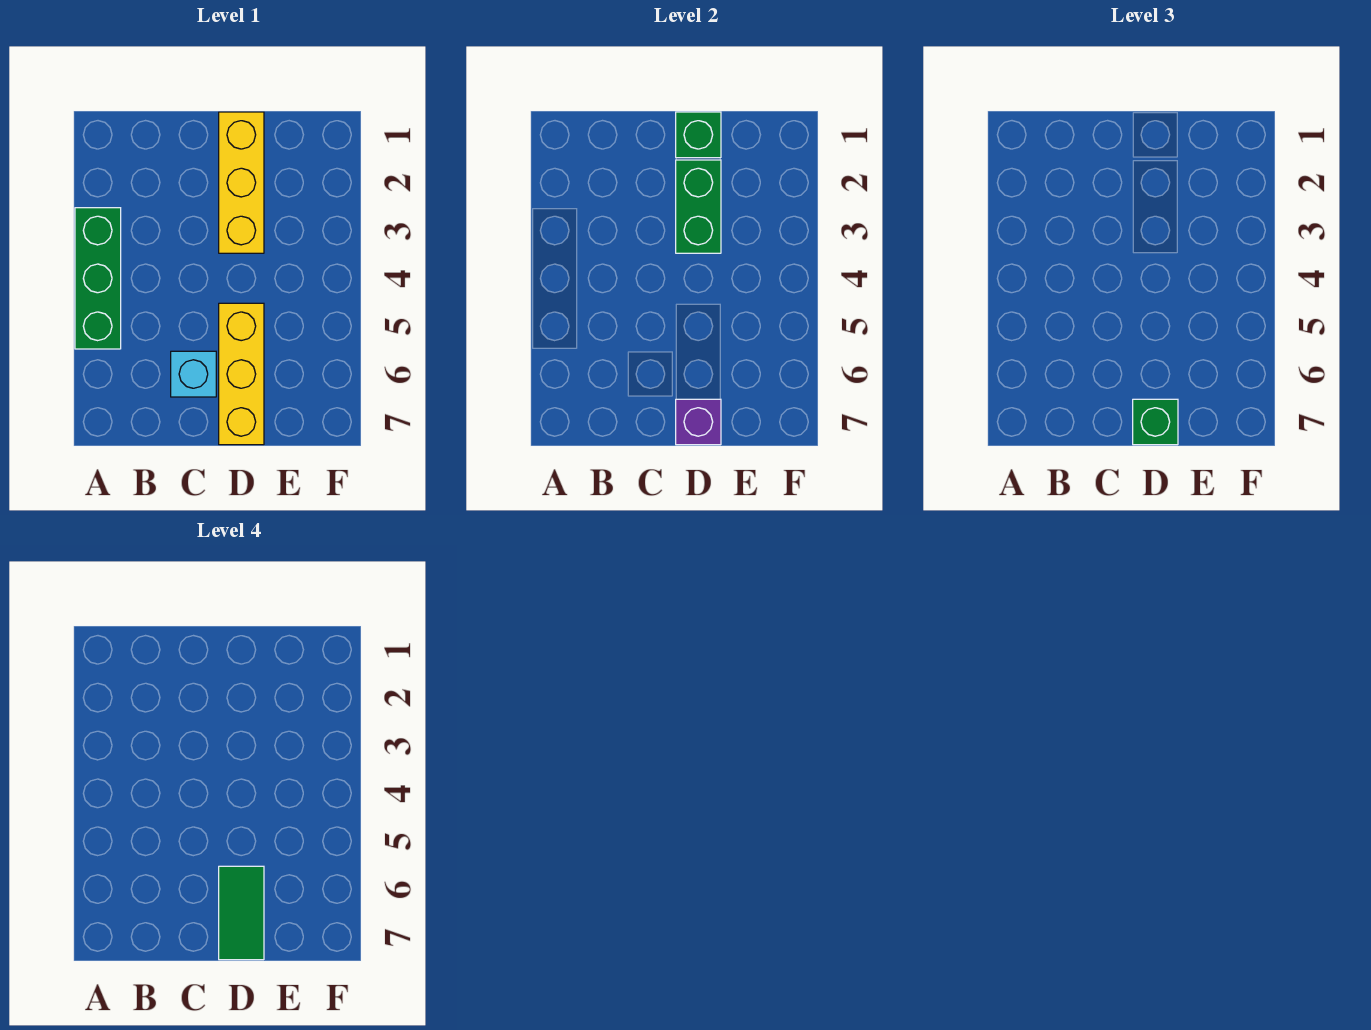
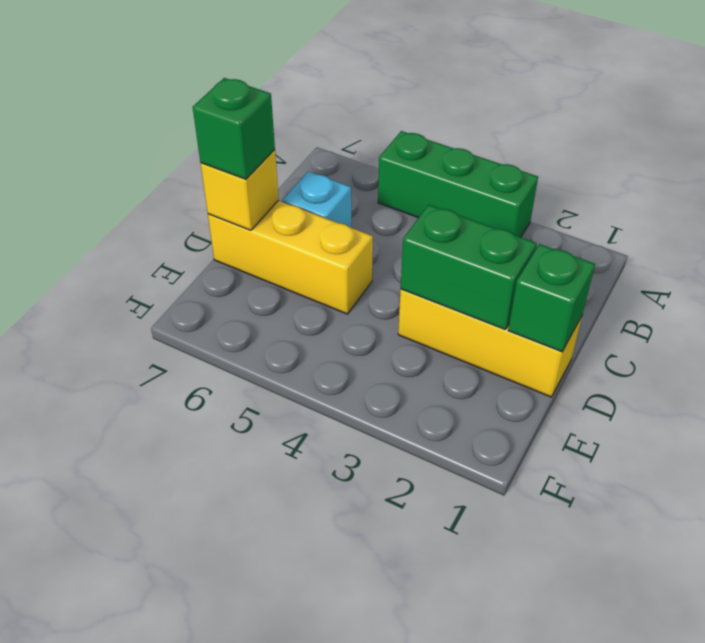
green 1x2 tile [219,866,264,960] -> none
purple 1x1 brick [676,399,721,445] -> yellow 1x1 brick [201,150,279,230]

